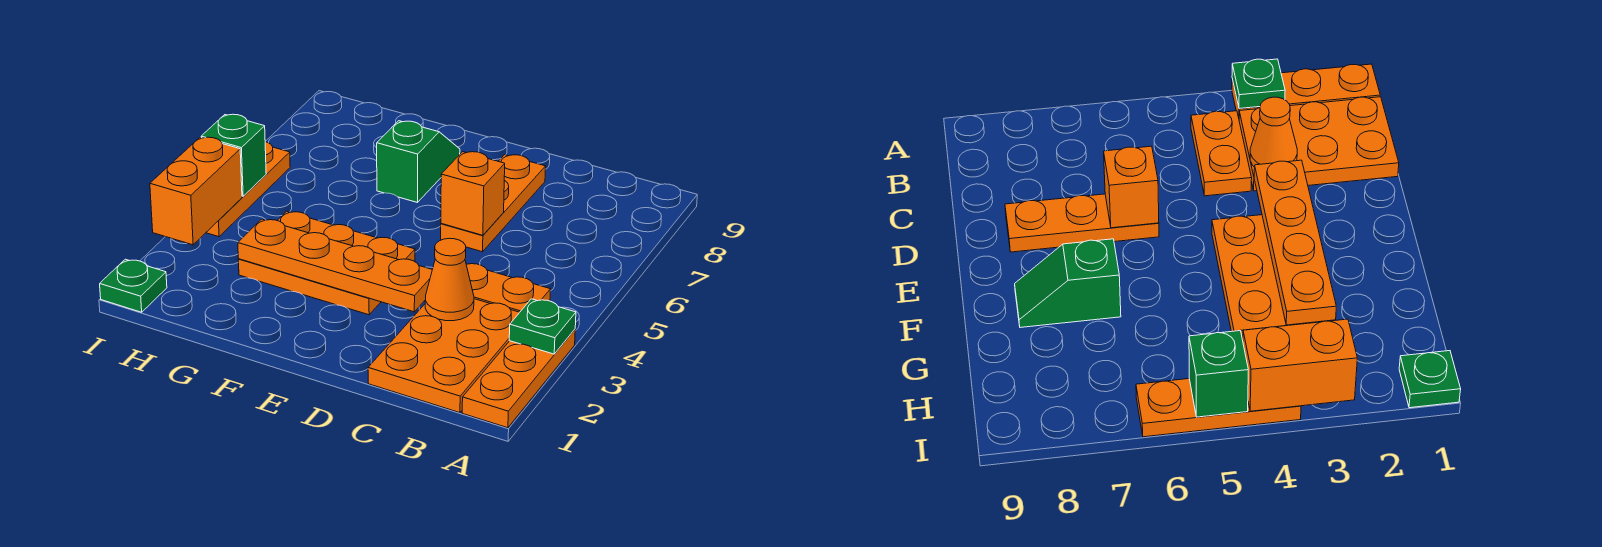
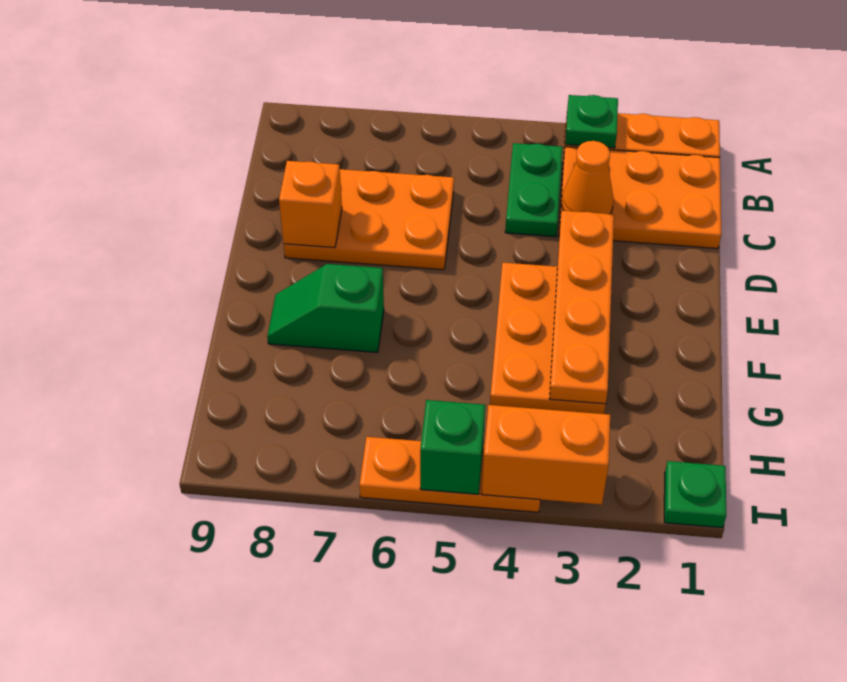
orange 1x2 plate [466,264,550,312] -> green 1x2 plate [505,143,562,237]
orange 1x3 plate [441,155,546,252] -> orange 2x3 plate [284,169,454,270]
orange 1x1 brick [441,152,505,235] -> orange 1x1 brick moved to [279,161,342,248]

